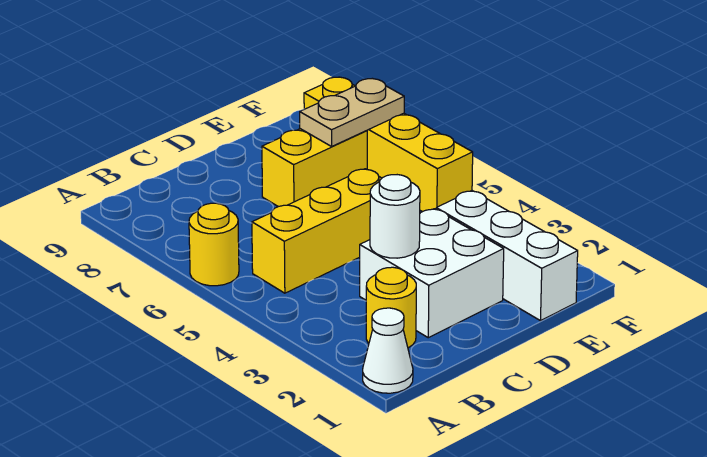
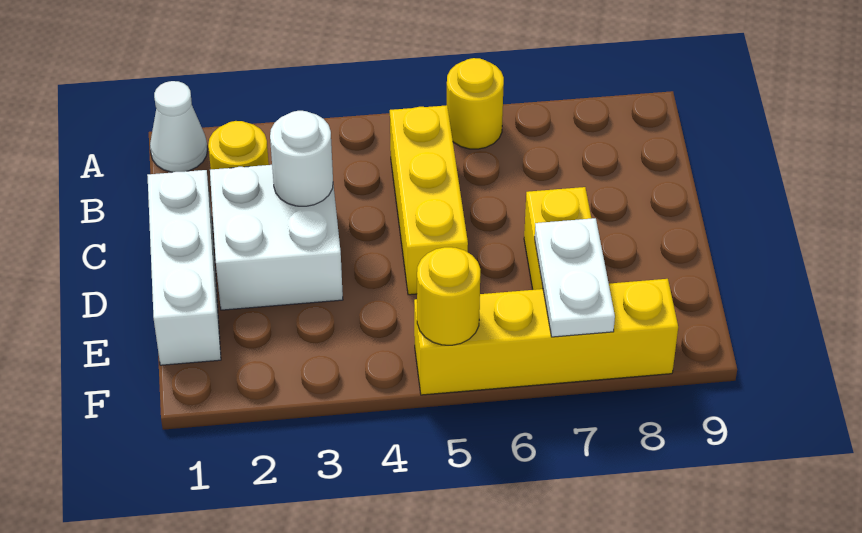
white 1x3 brick [436,191,578,321] -> white 1x3 brick turned to [147,170,221,365]
tan 1x2 plate [300,79,404,146] -> white 1x2 plate [535,218,615,337]
none -> yellow 1x1 round brick [417,247,480,345]

